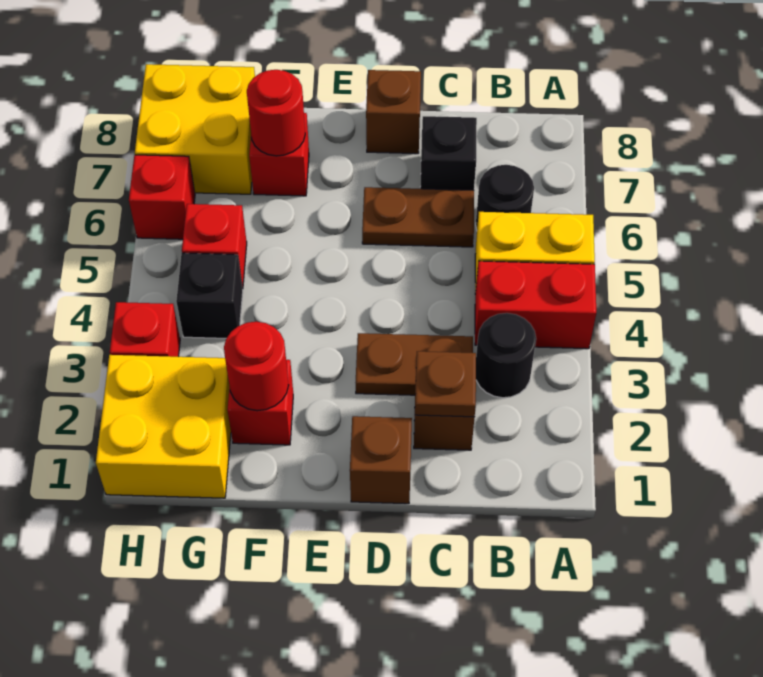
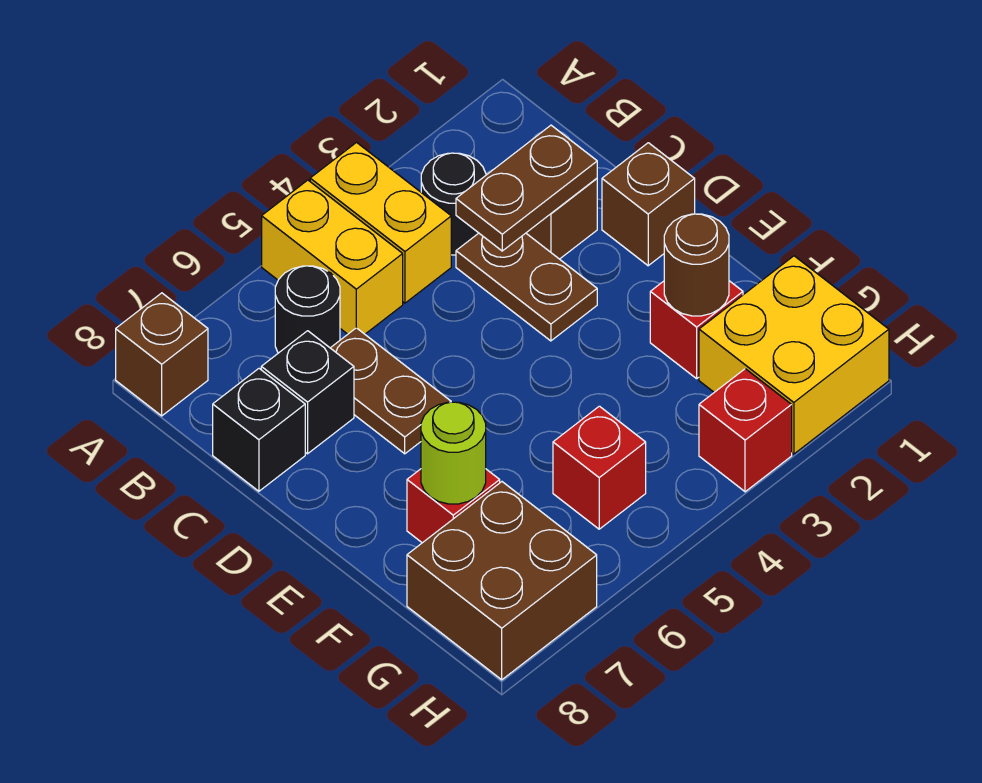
red 1x2 brick [475,261,596,349] -> yellow 1x2 brick [310,143,451,303]
brown 1x1 plate [415,351,476,417] -> brown 1x2 plate [456,125,597,251]
brown 1x1 brick [366,70,421,154] -> brown 1x1 brick moved to [116,293,208,416]
red 1x1 round brick [224,322,289,411] -> brown 1x1 round brick [664,214,729,316]
red 1x1 round brick [247,70,305,156] -> lime 1x1 round brick [421,402,486,504]
black 1x1 brick [176,253,243,338] -> black 1x1 brick moved to [213,369,305,491]
yellow 2x2 brick [135,64,255,194] -> brown 2x2 brick [407,482,597,680]
red 1x1 brick [129,155,195,239] -> none

